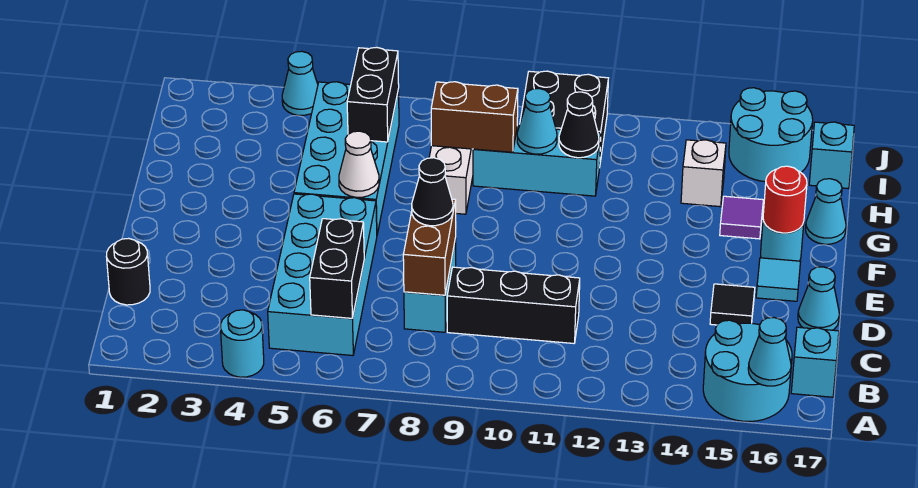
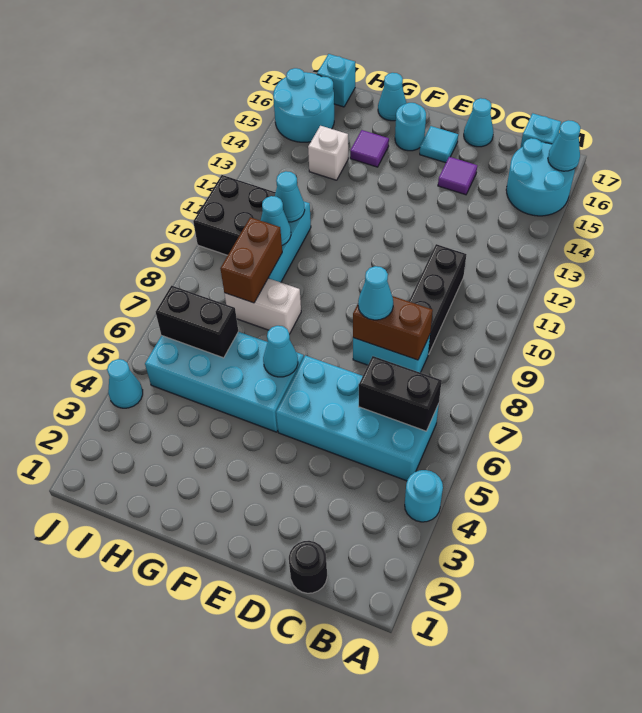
black 1x1 cone [412,158,453,226] -> cyan 1x1 cone [358,266,393,320]
black 1x1 tile [710,284,755,325] -> purple 1x1 tile [438,157,477,195]
white 1x1 cone [339,131,379,197] -> cyan 1x1 cone [263,326,298,377]
red 1x1 round brick [763,166,807,233] -> none
black 1x1 cone [559,92,599,158] -> cyan 1x1 cone [275,171,305,222]

